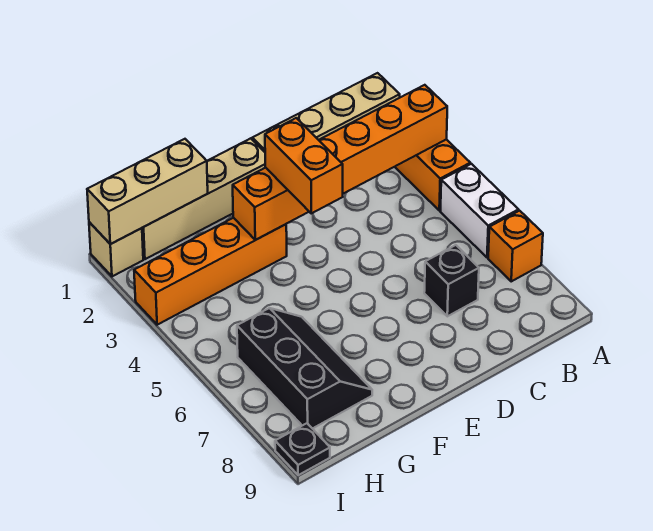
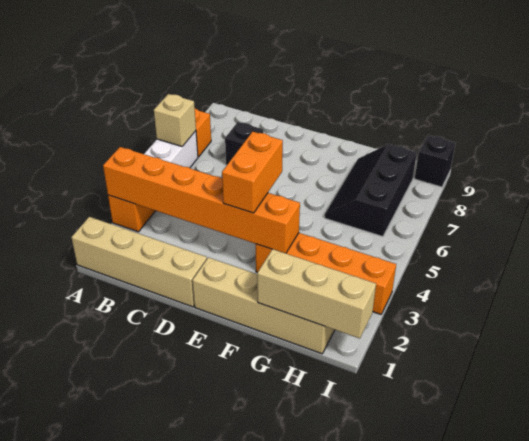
tan 1x1 brick [89,222,143,276] -> tan 1x1 brick moved to [154,94,196,146]
black 1x1 plate [275,423,330,475] -> black 1x1 brick [415,135,455,187]

